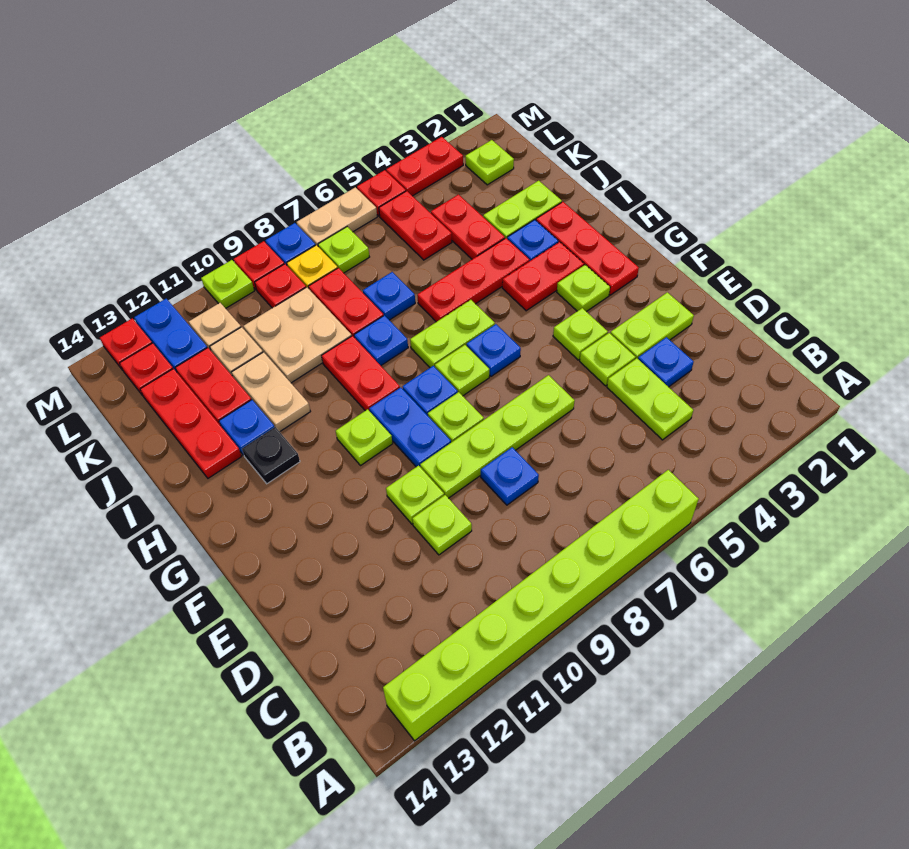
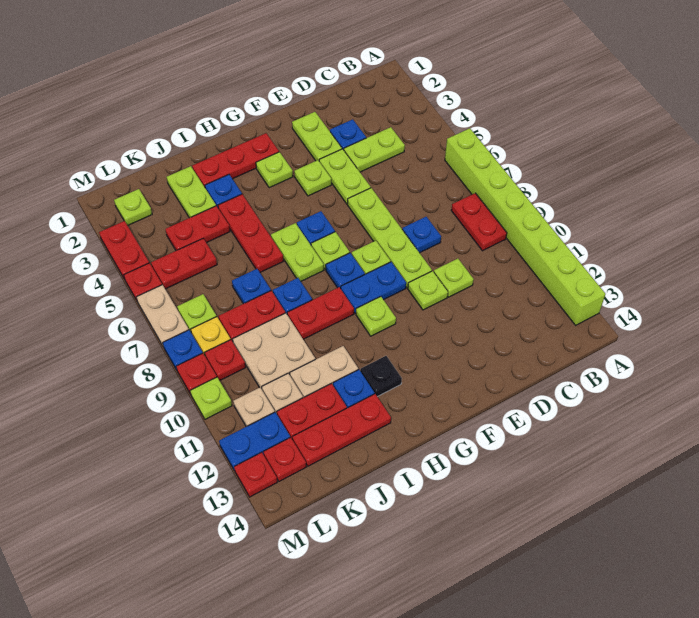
lime 1x1 plate [580,333,636,386] -> lime 1x2 plate [319,149,371,204]
red 1x2 plate [502,242,584,311] -> red 1x2 plate moved to [451,193,507,251]

